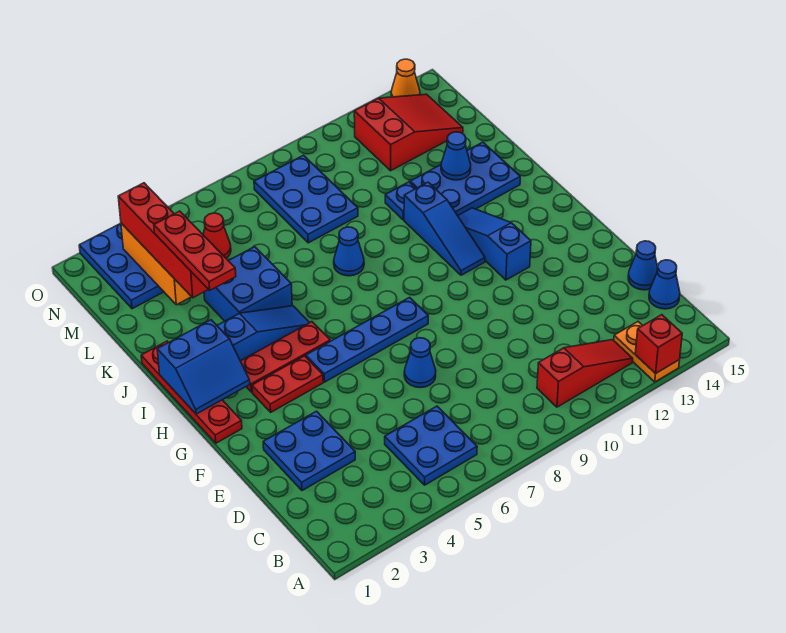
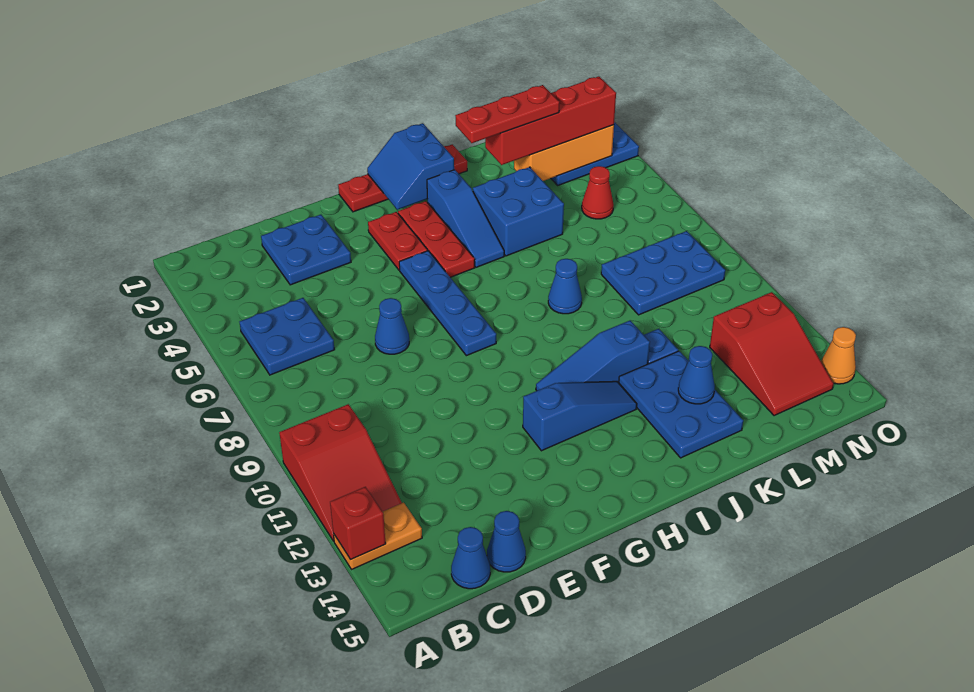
red 1x3 slope [537,340,633,407] -> red 2x3 slope [279,404,402,541]

